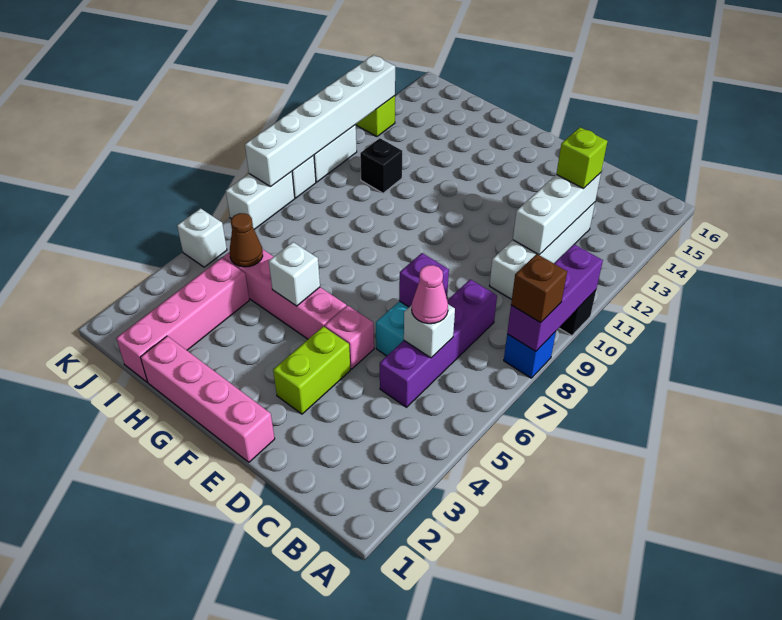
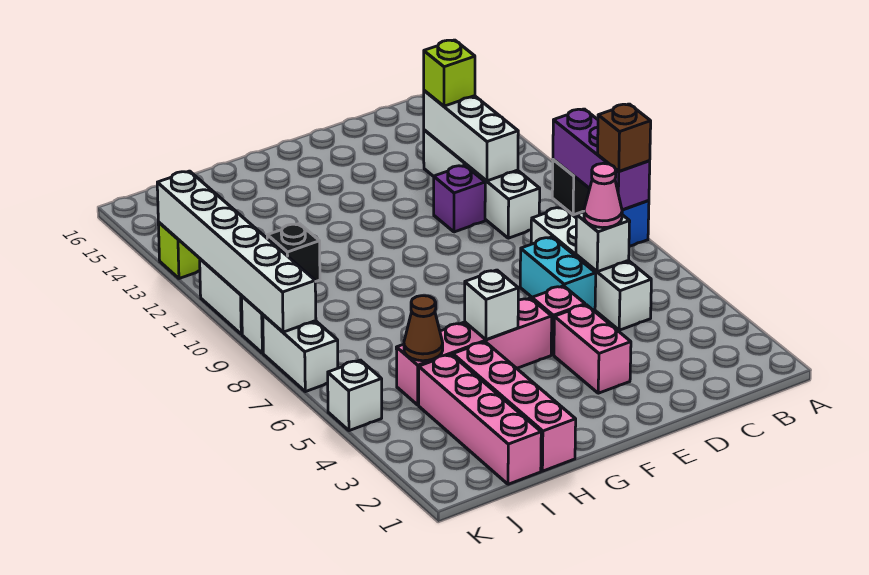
purple 1x4 brick [380,279,497,407] -> white 1x4 brick [531,207,651,330]
purple 1x1 brick [399,253,449,307] -> purple 1x1 brick moved to [434,165,485,232]
pink 1x4 brick [141,336,275,462] -> pink 1x4 brick turned to [453,342,576,471]
lime 1x2 brick [273,326,350,414] -> pink 1x2 brick [554,305,631,393]

